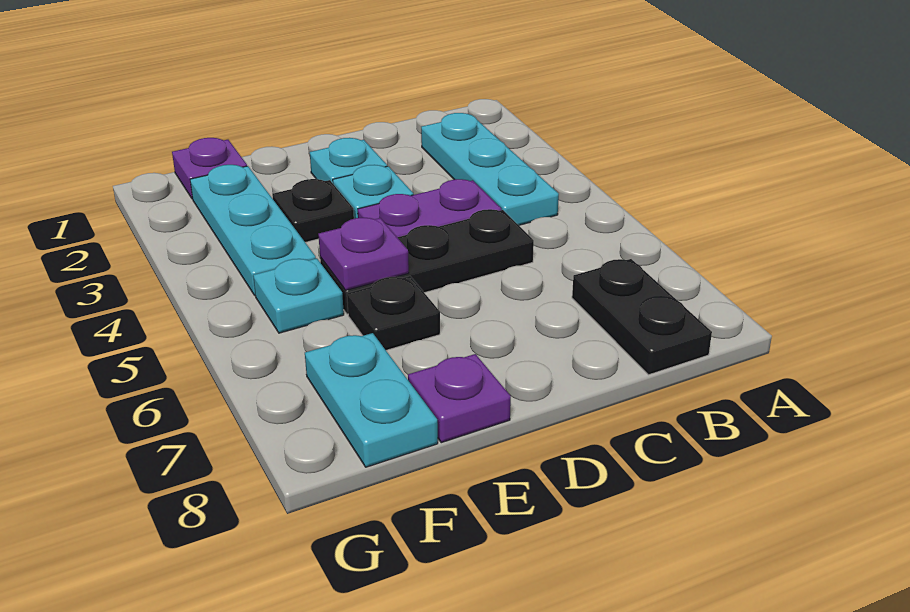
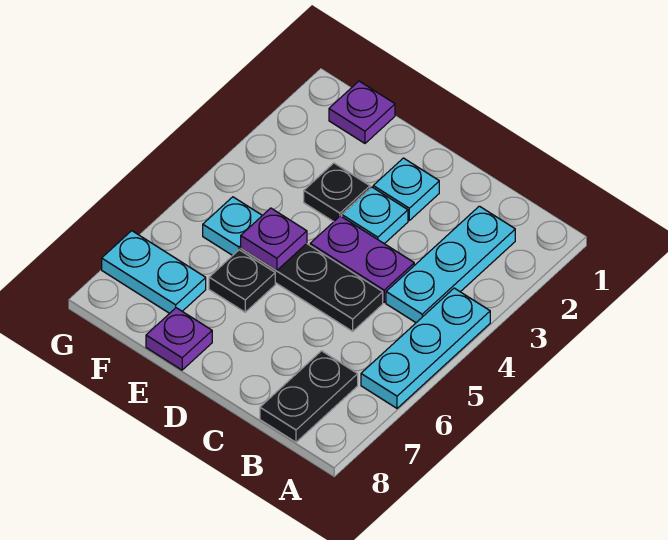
cyan 1x3 plate [190,165,316,295] -> cyan 1x3 plate moved to [361,288,490,408]
cyan 1x2 plate [305,333,438,467] -> cyan 1x2 plate turned to [102,231,206,313]

